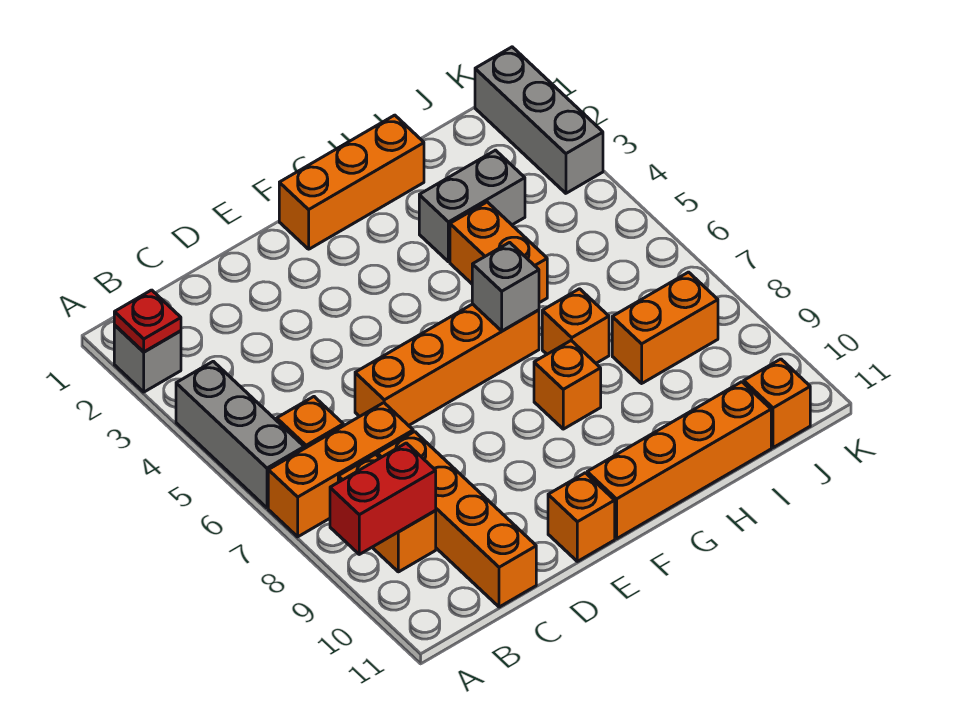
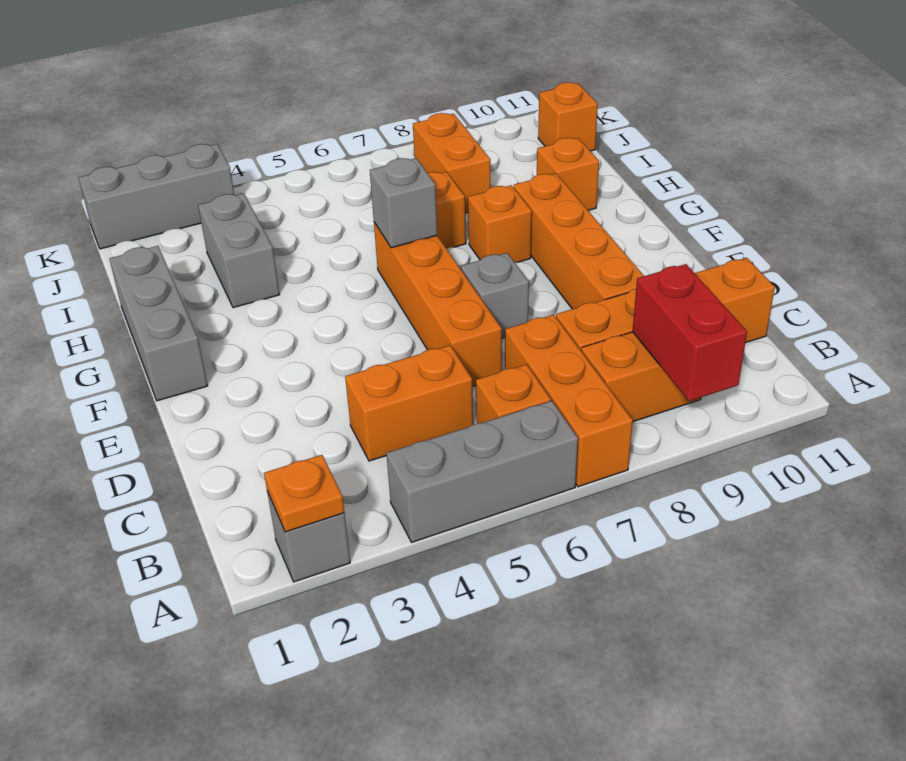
red 1x1 plate [114,290,181,352] -> orange 1x1 plate [264,455,344,532]
none -> grey 1x1 brick [461,253,529,338]
orange 1x1 brick [548,473,615,561] -> orange 1x1 brick moved to [537,138,599,210]
orange 1x3 brick [279,115,424,249] -> grey 1x3 brick [109,246,208,401]
orange 1x4 brick [587,382,771,539] -> orange 1x4 brick moved to [514,174,644,309]
orange 1x2 brick [450,202,547,303] -> orange 1x2 brick moved to [345,345,473,461]

